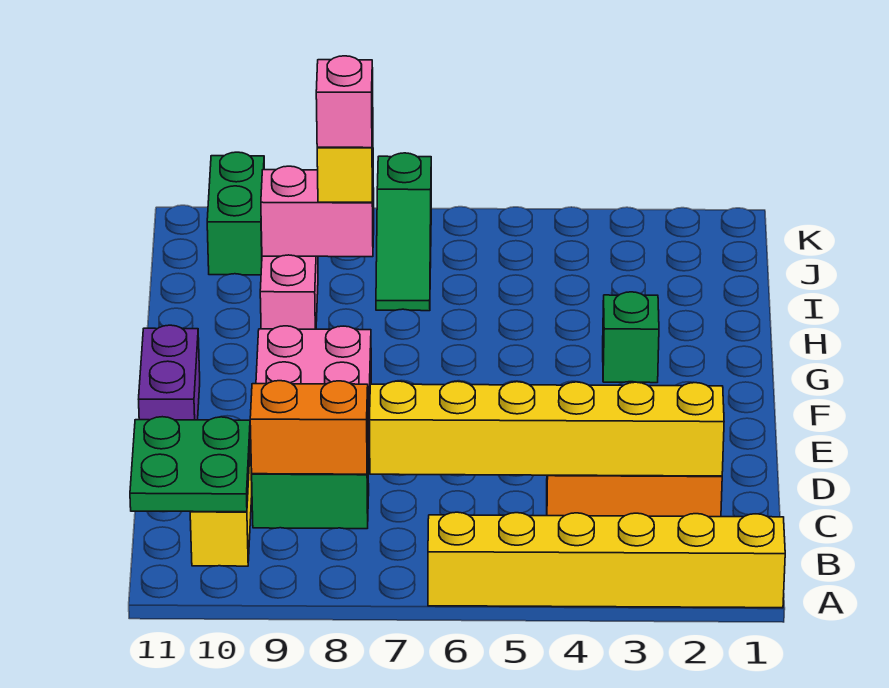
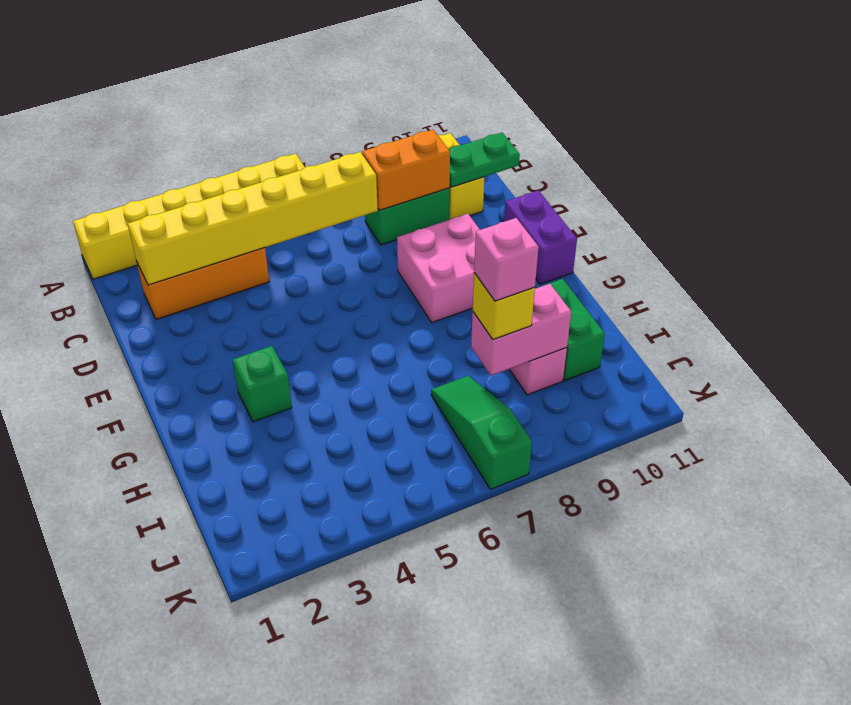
green 2x2 plate [130,417,251,512] -> green 1x2 plate [449,133,520,187]
green 1x2 brick [207,152,264,275] -> green 1x2 brick moved to [535,279,605,380]

